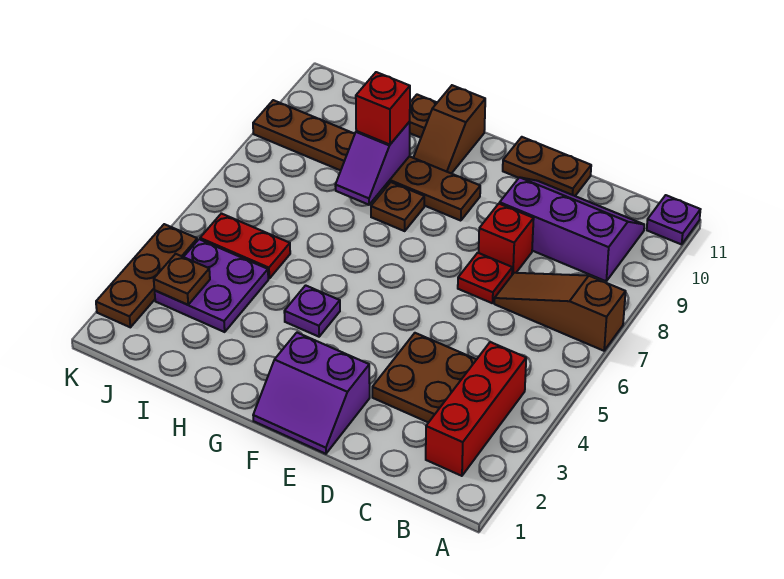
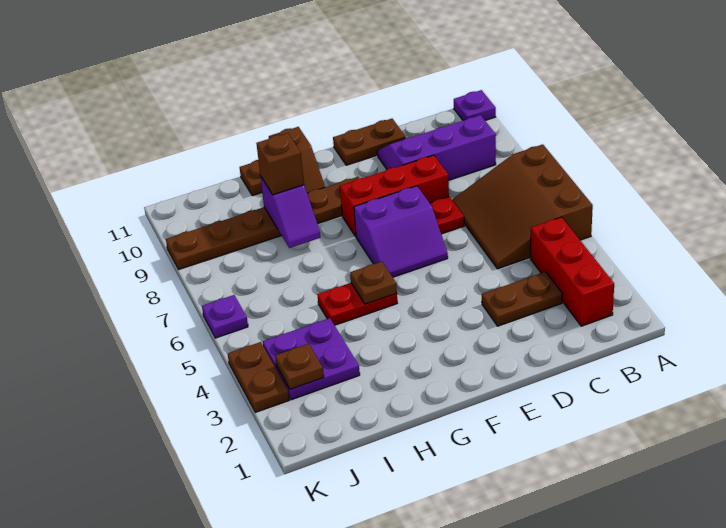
brown 1x3 slope [494,273,626,351] -> brown 3x3 slope [452,144,593,269]
brown 2x2 plate [372,333,477,423] -> brown 1x2 plate [482,272,562,326]
red 1x1 brick [479,204,534,275] -> red 1x3 brick [340,155,449,237]
purple 2x2 slope [253,333,370,454] -> purple 2x2 slope moved to [354,186,448,277]
purple 1x1 plate [284,285,340,337] -> purple 1x1 plate moved to [202,295,248,338]
brown 1x1 plate [371,182,424,231] -> brown 1x1 plate moved to [350,262,397,304]
red 1x1 brick [356,72,410,145] -> brown 1x1 brick [256,133,304,195]
red 1x2 plate [200,213,290,278] -> red 1x2 plate moved to [317,283,397,325]
brown 1x3 plate [96,224,197,327] -> brown 1x2 plate [228,342,289,412]

